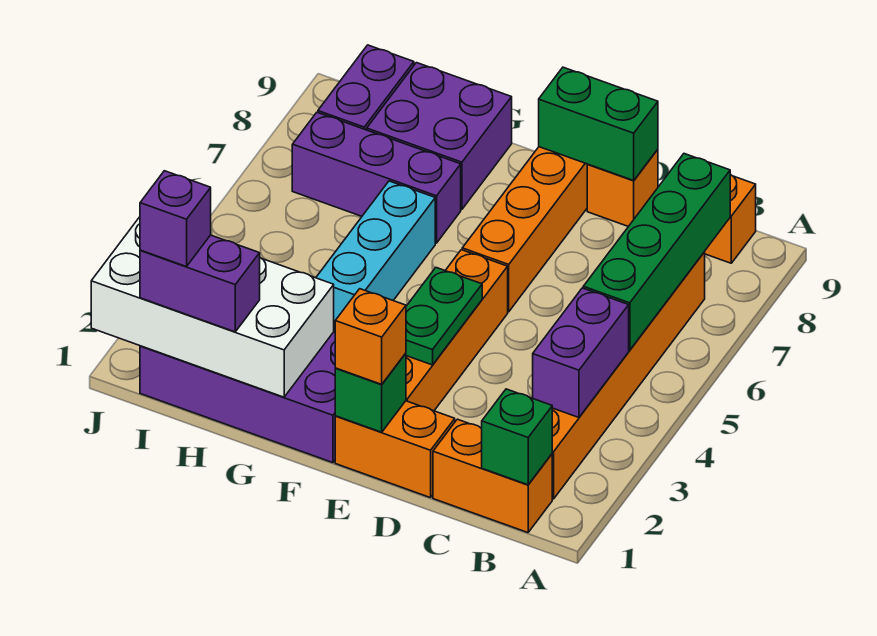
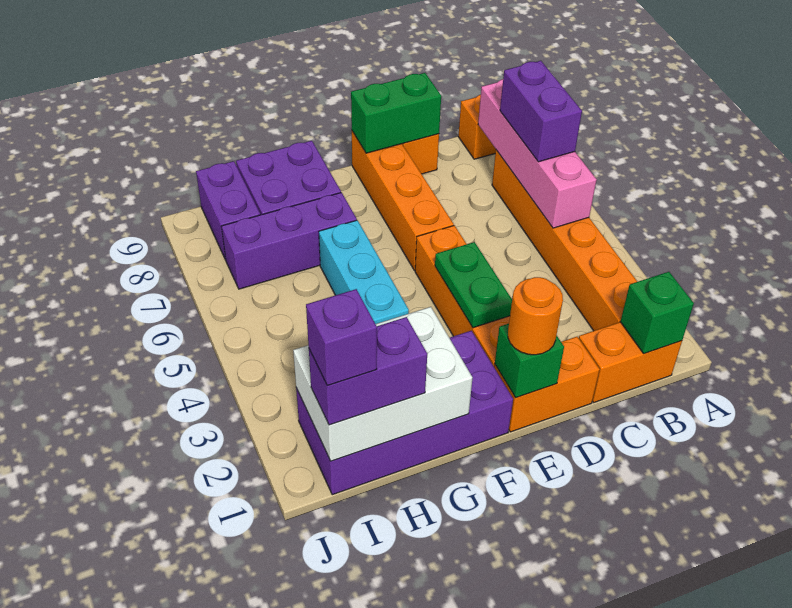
purple 1x2 brick [533,288,629,417] -> purple 1x2 brick moved to [500,61,582,162]
green 1x4 brick [583,154,730,350] -> pink 1x4 brick [478,79,597,228]
orange 1x1 brick [335,289,406,384] -> orange 1x1 round brick [508,277,563,355]
white 2x4 brick [91,217,334,397] -> white 2x3 brick [293,307,472,461]

